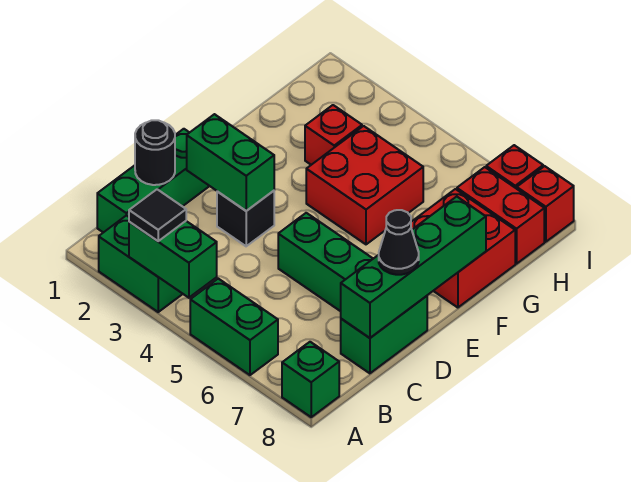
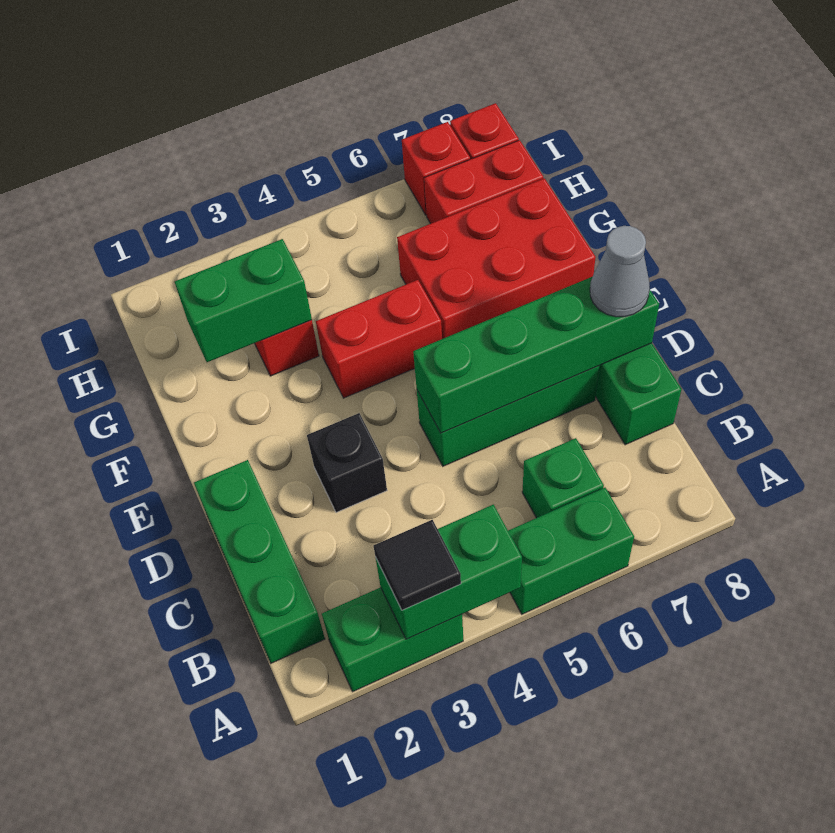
green 1x1 brick [282,342,339,417] -> green 1x1 brick moved to [522,438,604,518]
black 1x1 round brick [135,120,175,185] -> none
green 1x4 brick [341,197,486,338] -> green 1x4 brick turned to [413,277,659,433]
green 1x2 brick [187,114,274,211] -> green 1x2 brick moved to [175,239,312,362]
black 1x1 cone [379,210,419,275] -> grey 1x1 cone [590,226,650,317]
red 2x2 brick [306,126,423,244] -> red 1x2 brick [316,280,442,398]
red 2x2 brick [411,189,515,308] -> red 2x3 brick [397,178,596,339]

